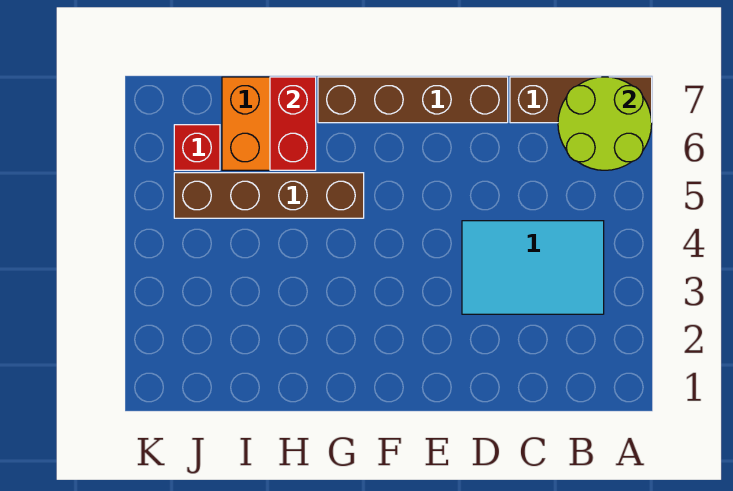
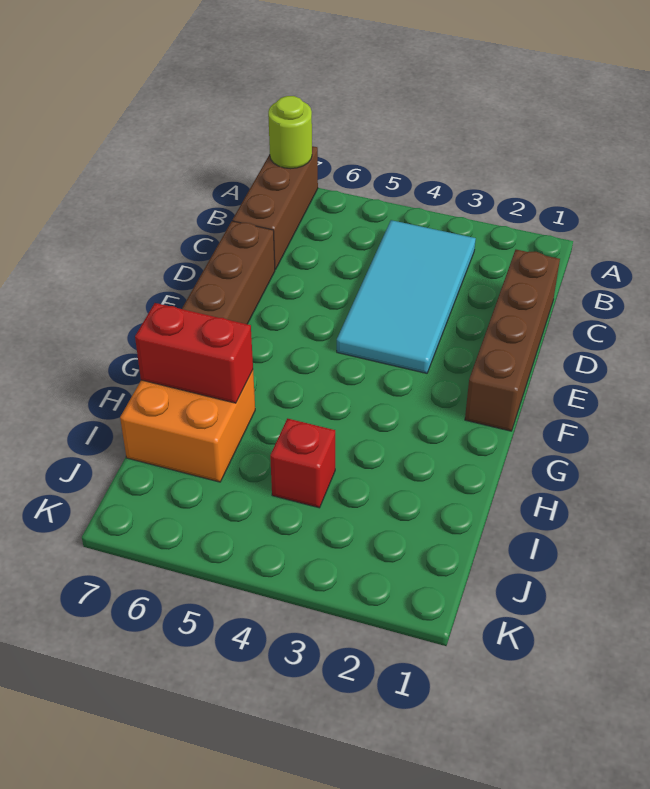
lime 2x2 round brick [558,77,652,170] -> lime 1x1 round brick [268,96,312,169]
cyan 2x3 tile [462,221,604,314] -> cyan 2x4 tile [337,220,476,373]
brown 1x4 brick [174,173,364,218] -> brown 1x4 brick moved to [465,250,560,431]
red 1x1 brick [174,125,220,170] -> red 1x1 brick moved to [270,418,335,508]

